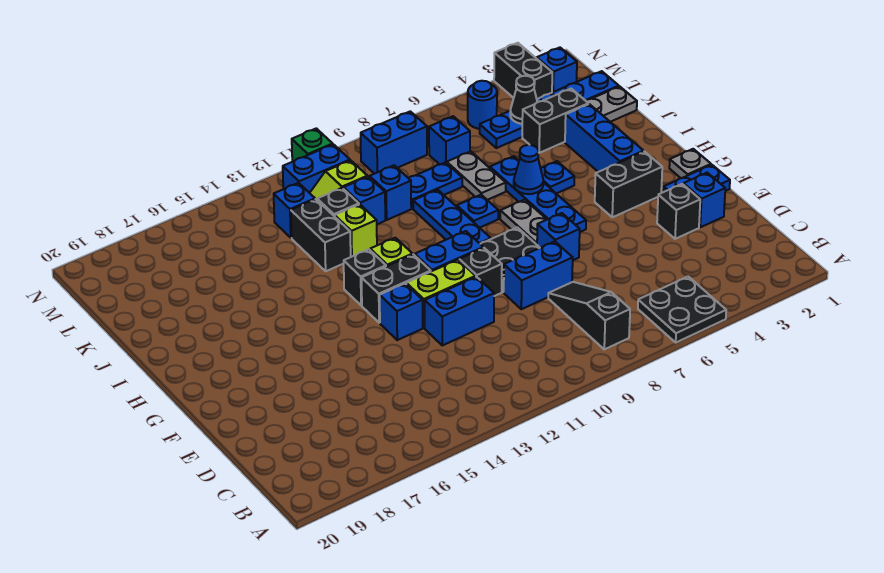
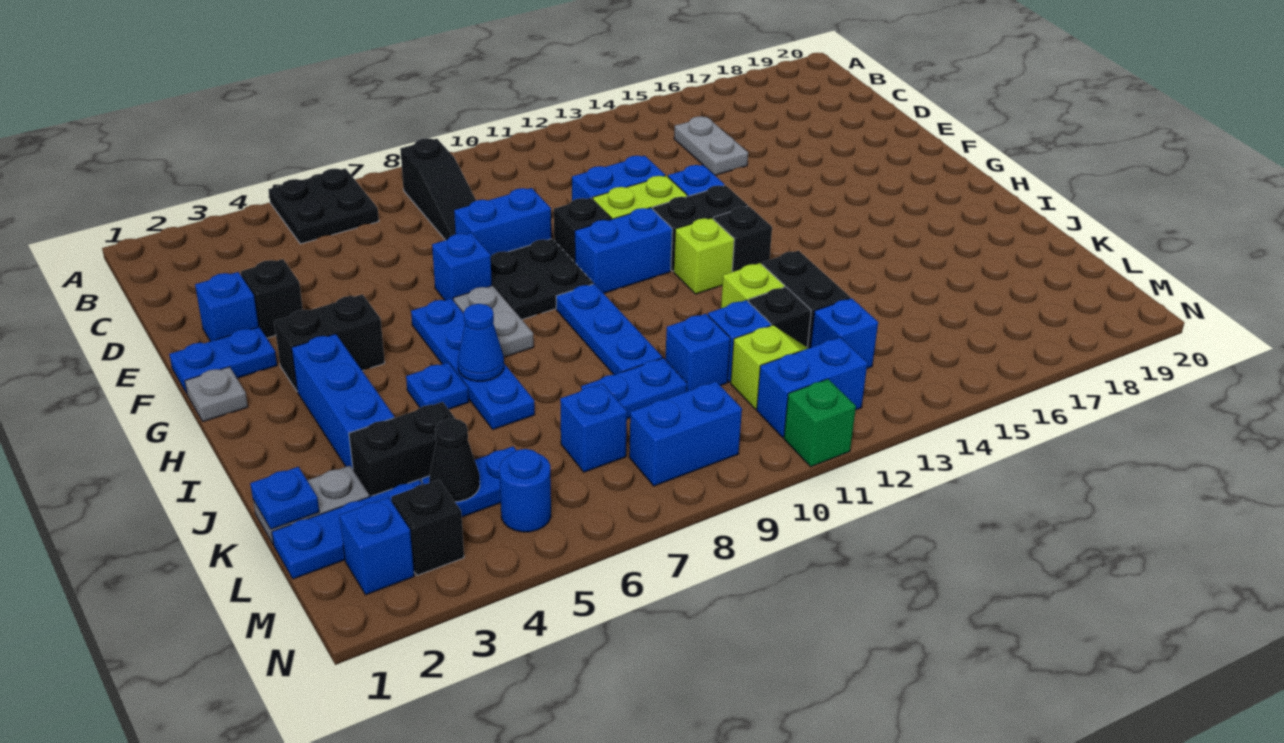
blue 1x1 plate [456,195,498,228] -> blue 1x1 plate moved to [250,467,319,529]
grey 1x2 plate [447,151,506,200] -> grey 1x2 plate moved to [674,116,748,175]
black 1x2 brick [494,43,552,99] -> black 1x1 brick [391,480,464,575]

